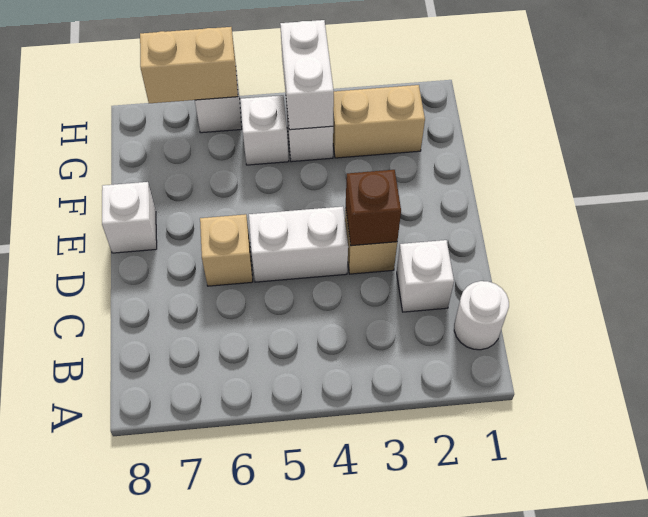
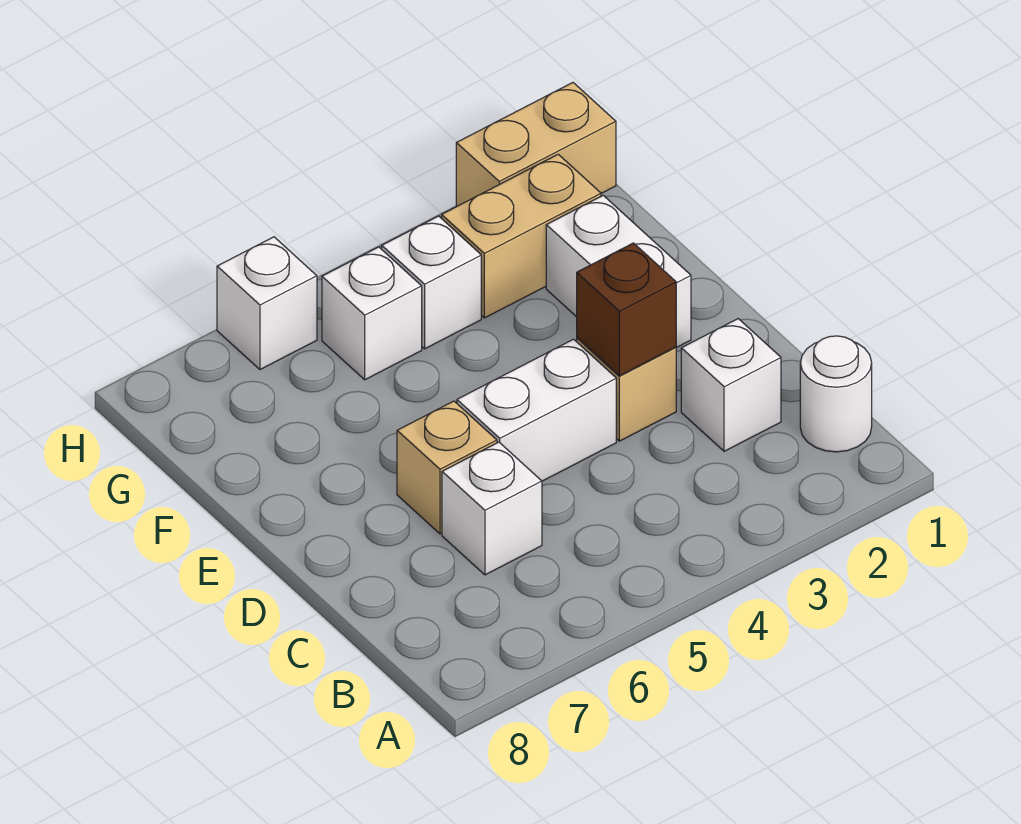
white 1x1 brick [102,182,157,253] -> white 1x1 brick moved to [442,442,542,575]
white 1x2 brick [280,20,334,130] -> white 1x2 brick moved to [546,195,691,348]
tan 1x2 brick [140,27,238,103] -> tan 1x2 brick moved to [456,83,616,207]

